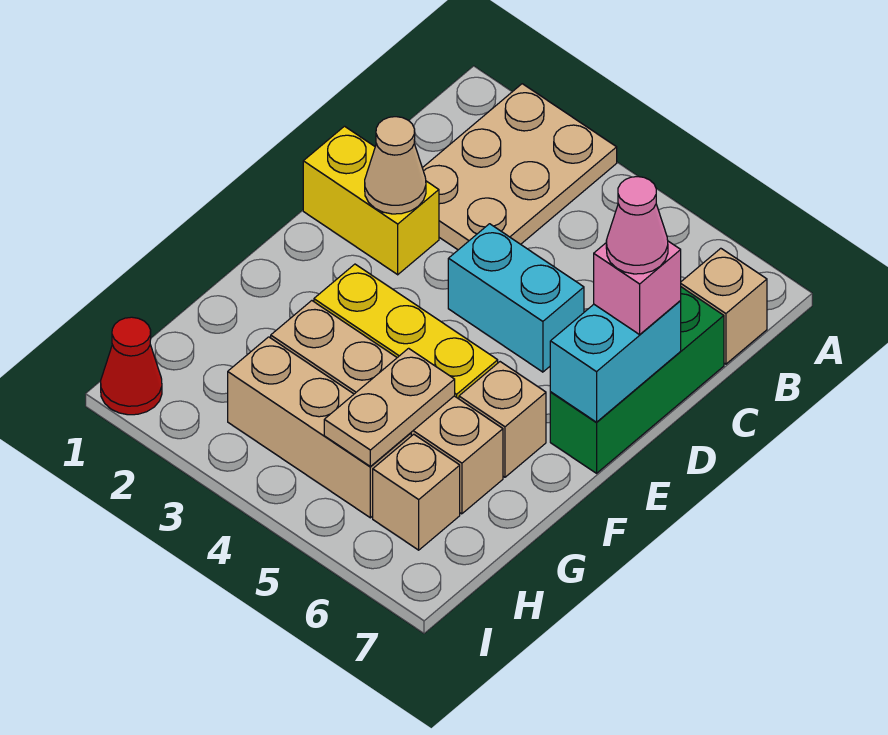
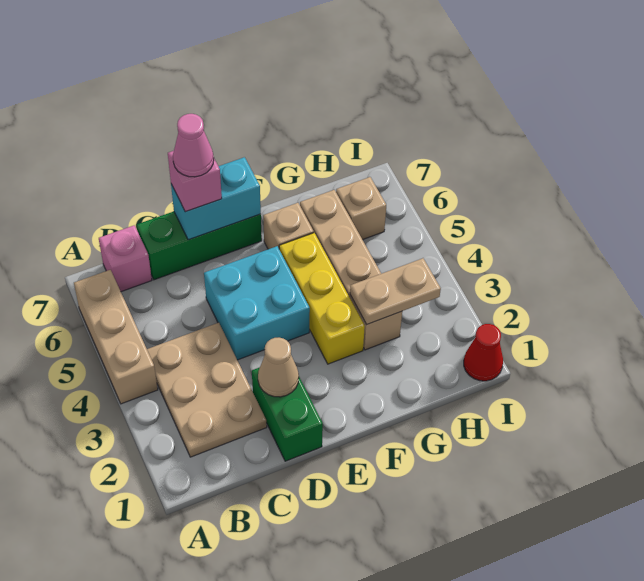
tan 2x3 plate [423,84,617,250] -> tan 2x3 plate turned to [147,323,267,457]
tan 1x1 brick [681,248,767,364] -> pink 1x1 brick [99,225,152,292]
yellow 1x2 brick [303,126,439,275] -> green 1x2 brick [252,367,323,461]
cyan 1x2 brick [448,224,584,372] -> cyan 2x2 brick [204,246,310,360]
tan 1x2 plate [324,348,455,466] -> tan 1x2 plate moved to [350,258,441,325]
tan 1x3 brick [228,337,411,518] -> tan 1x3 brick moved to [74,270,158,404]

